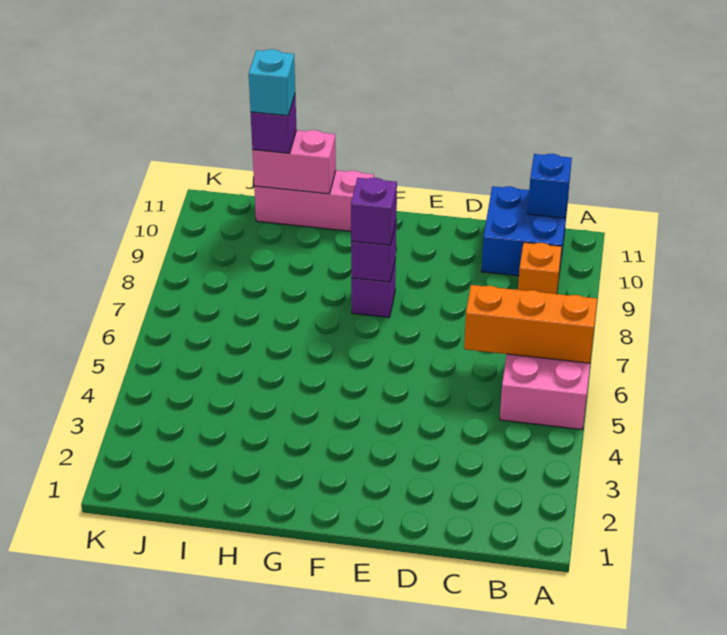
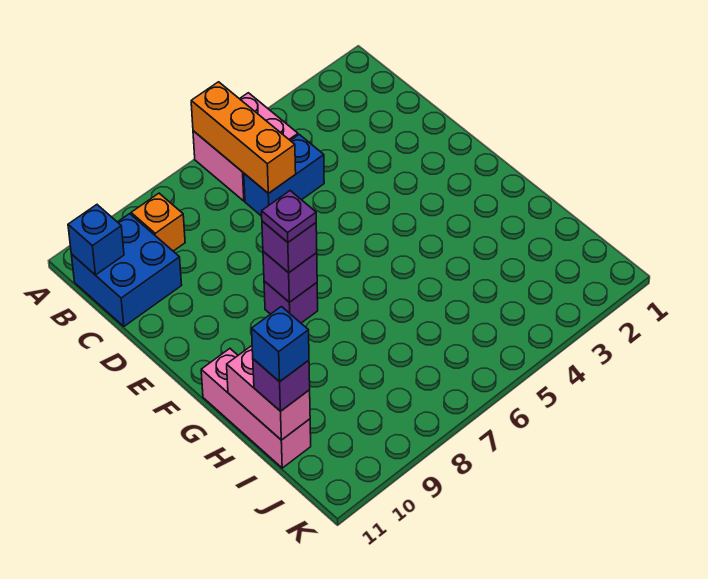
none -> blue 1x2 brick [244,135,324,216]
none -> purple 1x1 plate [262,191,316,242]
cyan 1x1 brick [249,49,295,116] -> blue 1x1 brick [252,307,309,382]

